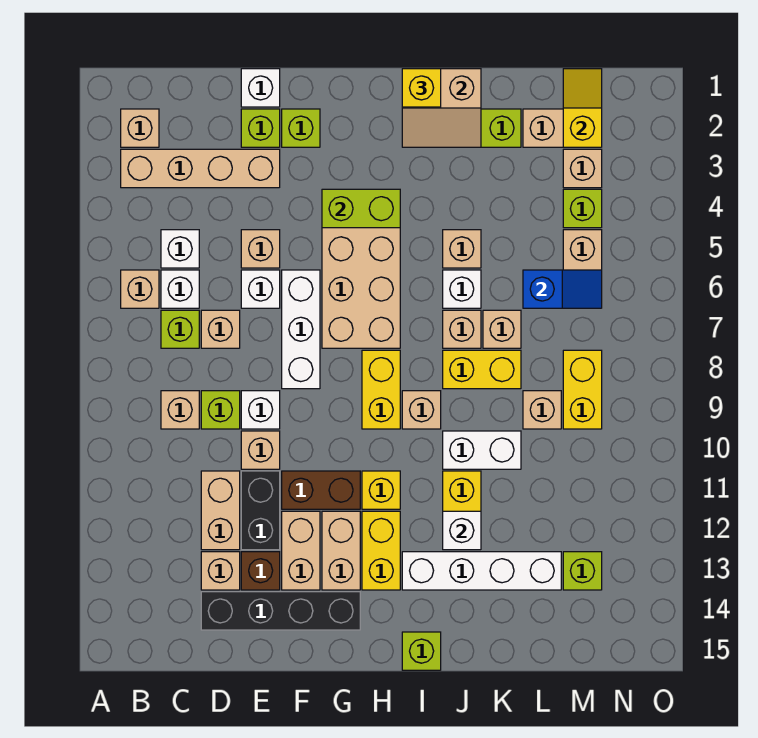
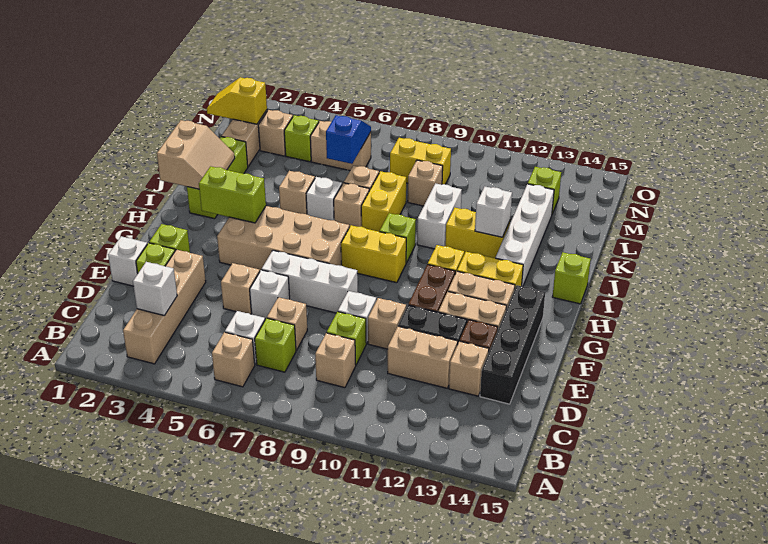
tan 1x1 brick [121,109,159,147] -> none
white 1x1 brick [161,230,199,268] -> white 1x1 brick moved to [133,262,177,316]
lime 1x2 brick [322,189,400,228] -> lime 1x2 brick turned to [199,166,266,223]
yellow 1x1 brick [402,69,441,107] -> none
tan 1x1 brick [402,391,441,429] -> lime 1x1 brick [380,213,416,263]

